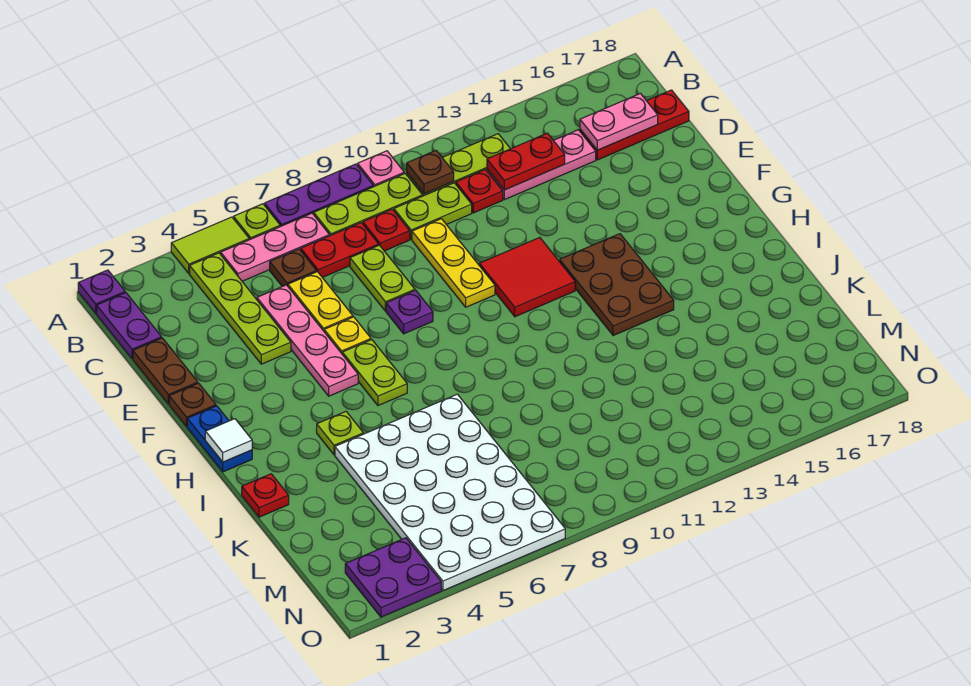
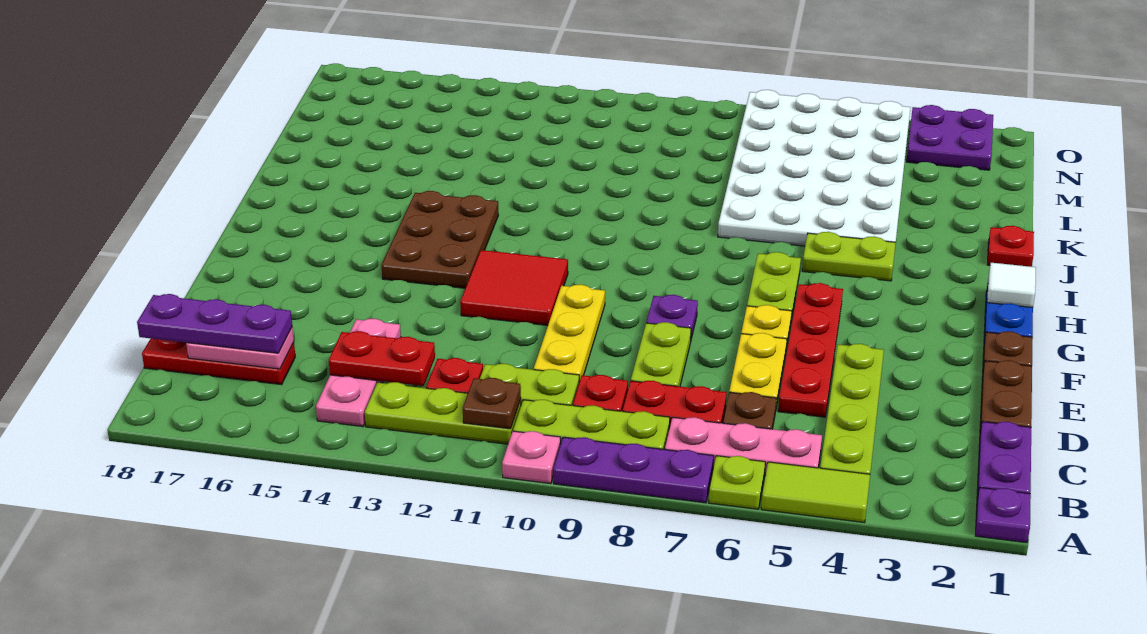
pink 1x3 plate [487,130,596,200] -> pink 1x3 plate turned to [316,319,401,427]
none -> purple 1x3 plate [137,294,292,353]
pink 1x4 plate [257,285,358,396] -> red 1x4 plate [778,283,843,417]
lime 1x1 plate [317,412,364,455] -> lime 1x2 plate [802,232,896,281]

